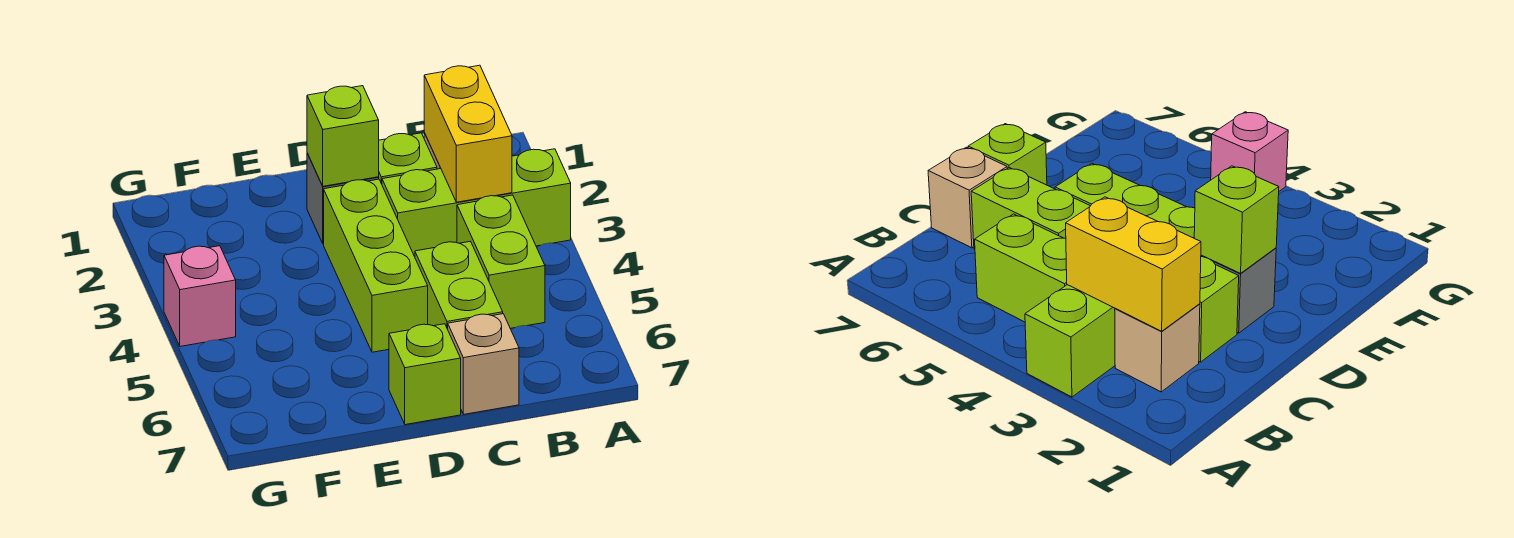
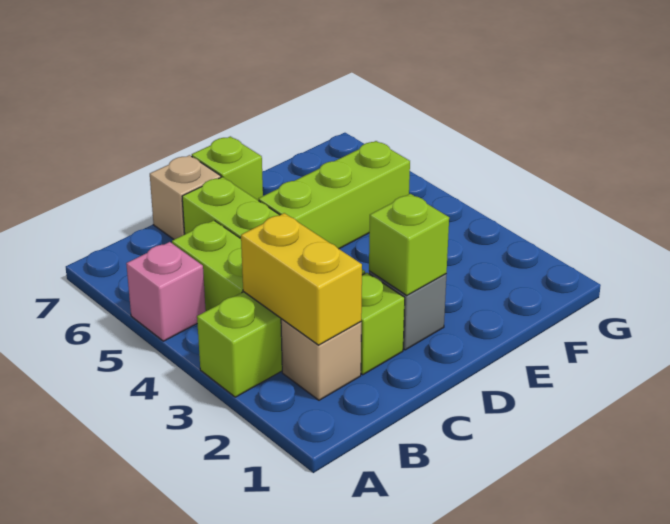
lime 1x3 brick [324,179,428,352] -> lime 1x3 brick turned to [259,141,410,249]
pink 1x1 brick [164,246,236,346] -> pink 1x1 brick moved to [126,242,206,341]

